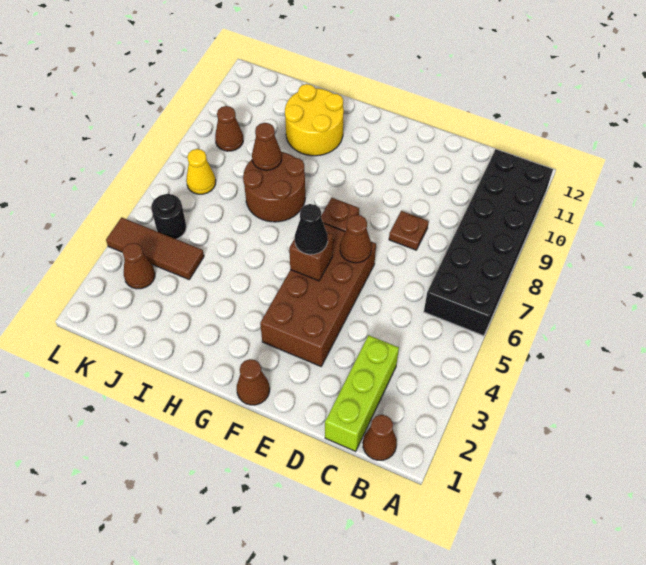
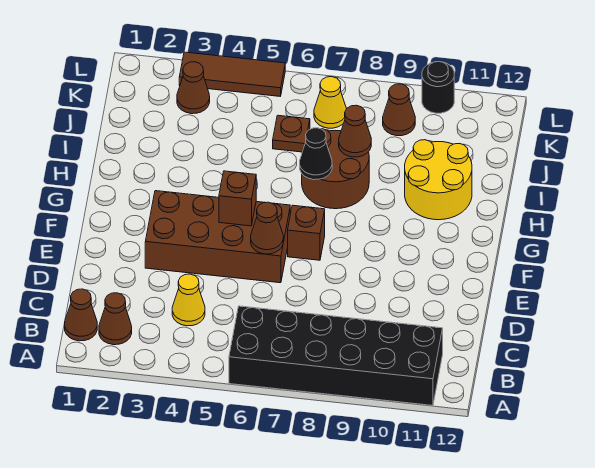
lime 1x3 brick [325,335,399,451] -> none
none -> yellow 1x1 cone [172,274,205,326]
brown 1x1 plate [389,211,429,250] -> brown 1x1 plate moved to [273,115,310,152]
brown 1x1 cone [237,359,270,405] -> brown 1x1 cone moved to [99,293,132,345]
black 1x1 cone [295,204,328,254] -> black 1x1 cone moved to [300,128,332,180]
brown 1x3 tile [106,217,204,279] -> brown 1x3 tile turned to [179,52,285,96]
black 1x1 round brick [151,194,186,239] -> black 1x1 round brick moved to [422,62,454,113]

